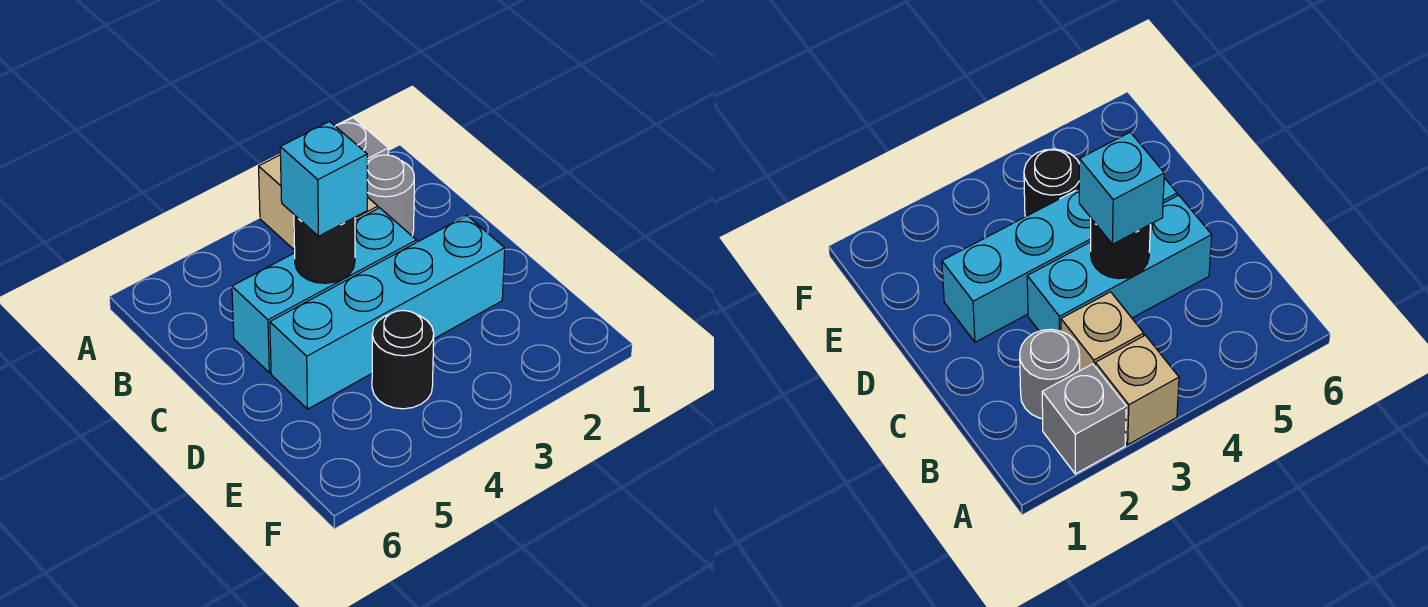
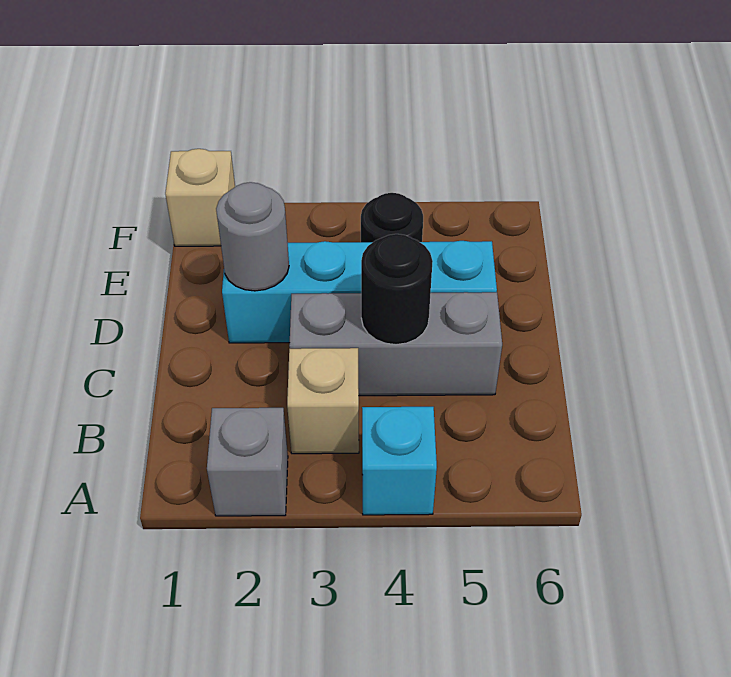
tan 1x1 brick [259,155,295,250] -> tan 1x1 brick moved to [165,149,235,246]
grey 1x1 round brick [367,155,414,236] -> grey 1x1 round brick moved to [216,182,289,291]
cyan 1x3 brick [232,208,416,373] -> grey 1x3 brick [289,292,502,396]
cyan 1x1 brick [280,122,367,236] -> cyan 1x1 brick moved to [362,407,437,515]

